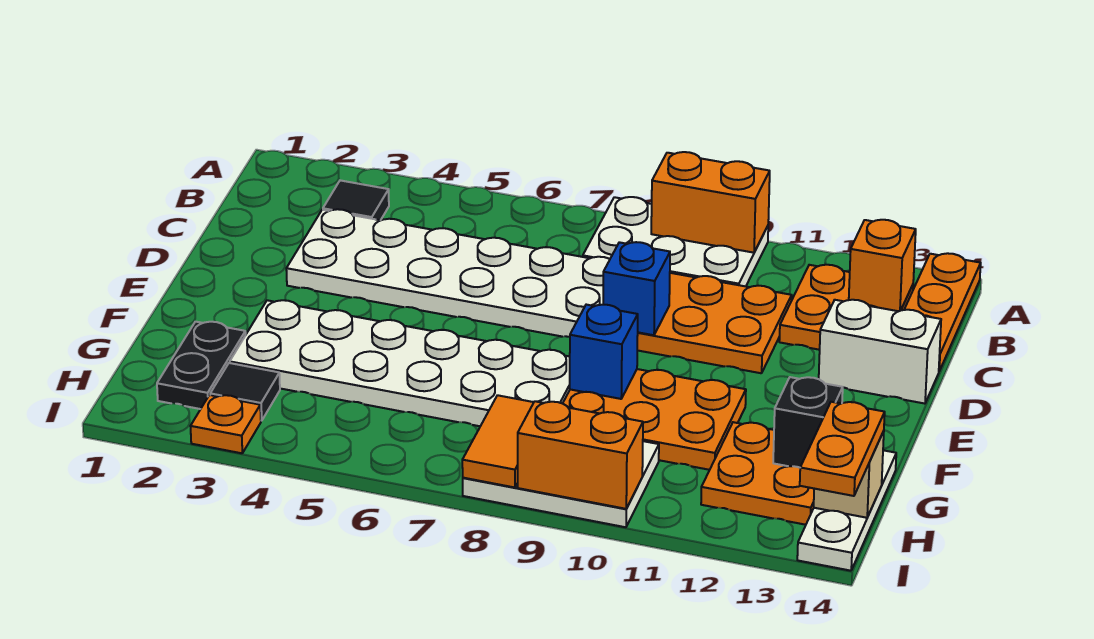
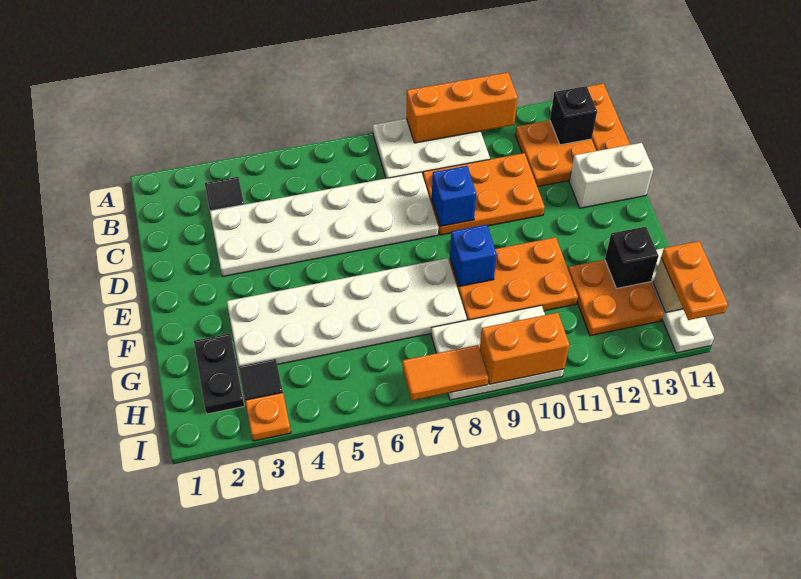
orange 1x2 brick [651,152,770,253] -> orange 1x3 brick [407,73,518,143]
orange 1x1 brick [849,220,916,311] -> black 1x1 brick [550,86,597,145]
orange 1x2 tile [462,395,534,487] -> orange 1x2 tile turned to [402,345,488,401]

